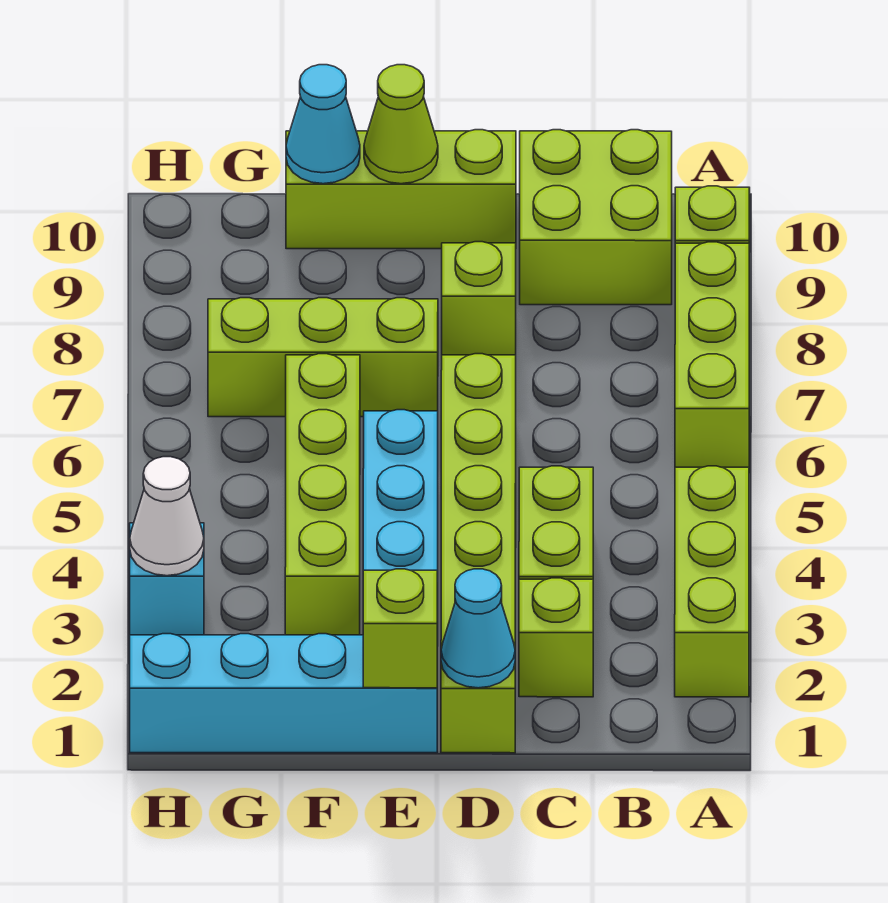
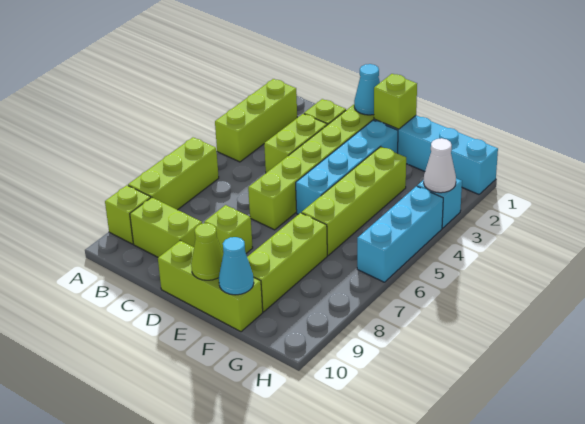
lime 2x2 brick [520,130,672,305] -> lime 1x2 brick [130,197,202,257]
lime 1x3 brick [208,298,438,417] -> lime 1x3 brick turned to [247,213,327,312]
none -> cyan 1x3 brick [357,186,443,282]

